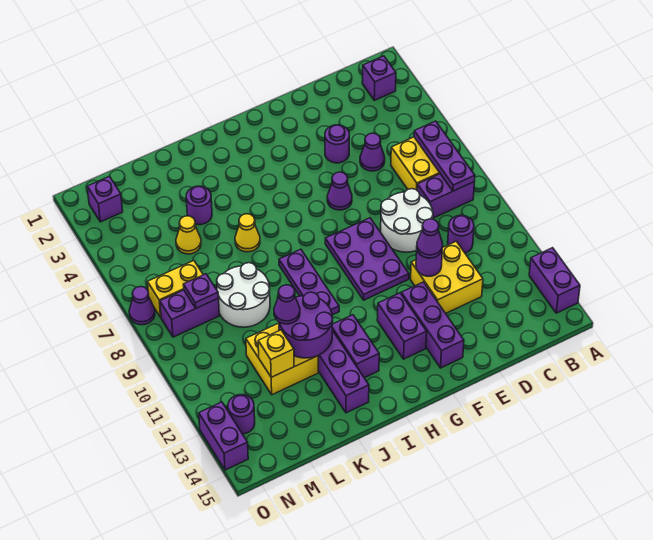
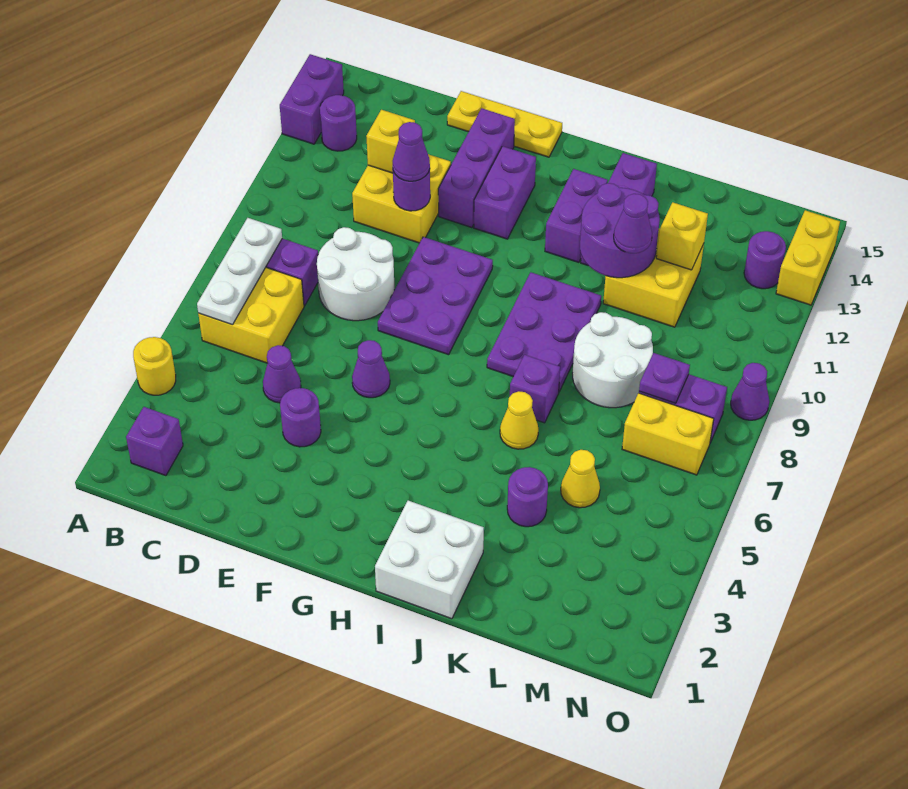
none -> yellow 1x1 round brick [133,337,176,395]
purple 1x3 plate [414,121,475,191] -> white 1x3 plate [197,218,282,325]
purple 1x1 round brick [448,215,474,253] -> purple 1x1 round brick moved to [320,95,357,151]
none -> yellow 1x1 brick [366,110,415,173]
none -> yellow 1x3 plate [447,91,562,157]
none -> white 2x2 brick [375,500,484,619]
purple 1x3 plate [279,249,339,315] -> purple 2x3 plate [487,272,601,391]
purple 1x1 brick [87,176,123,222] -> purple 1x1 brick moved to [510,355,560,423]
purple 1x1 cone [129,287,155,325] -> purple 1x1 cone moved to [731,363,770,420]
purple 1x2 brick [199,402,248,470] -> yellow 1x2 brick [776,210,840,305]

